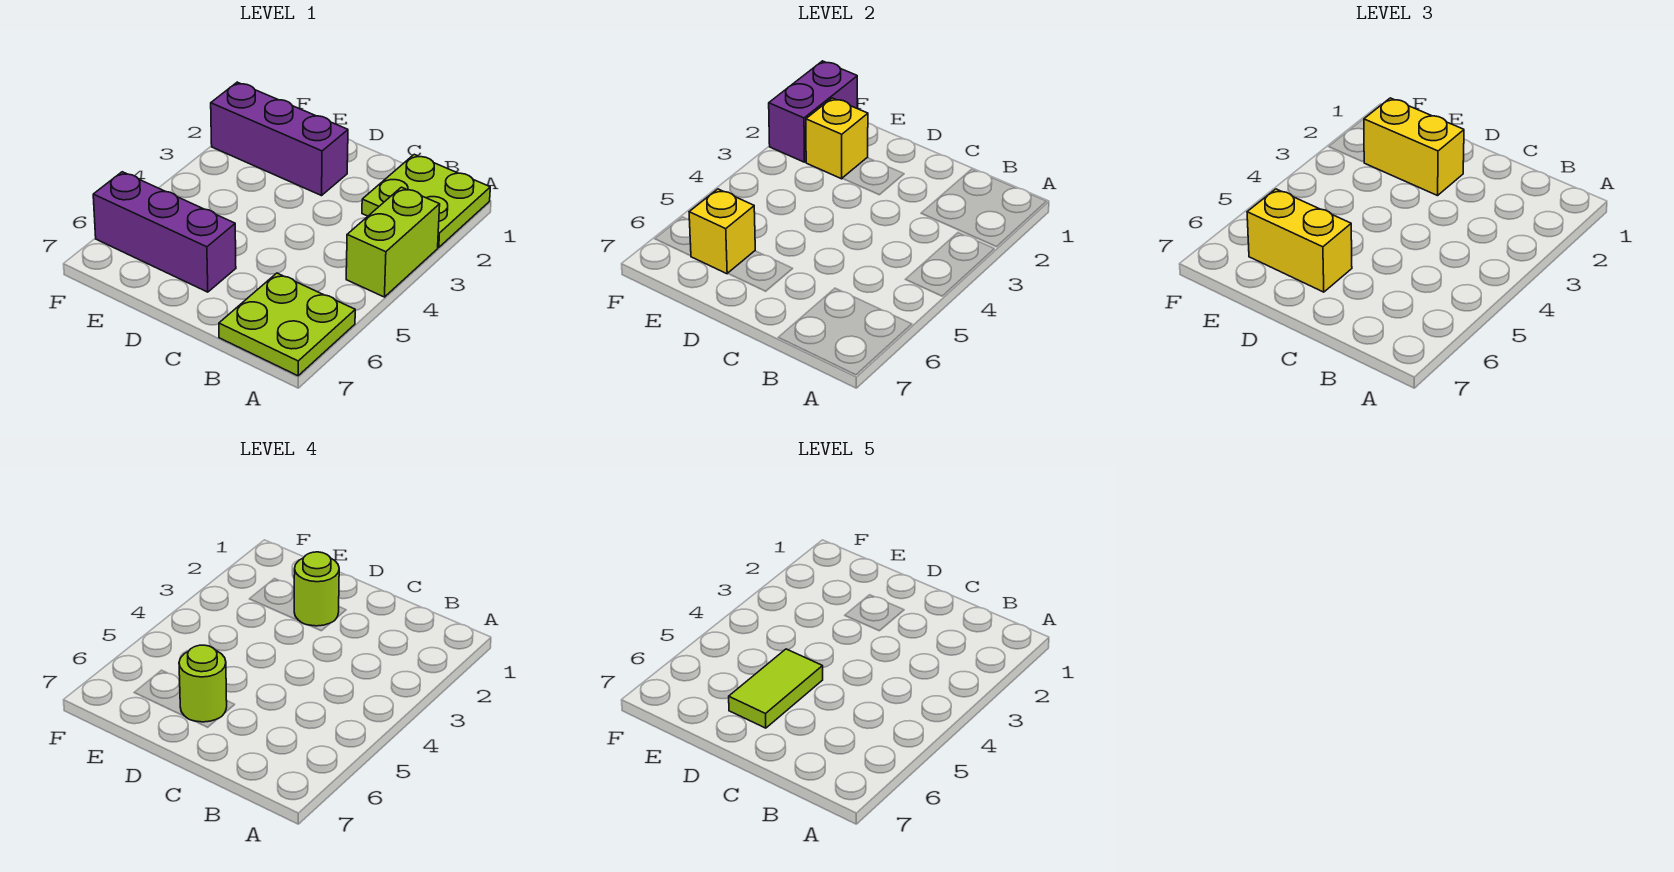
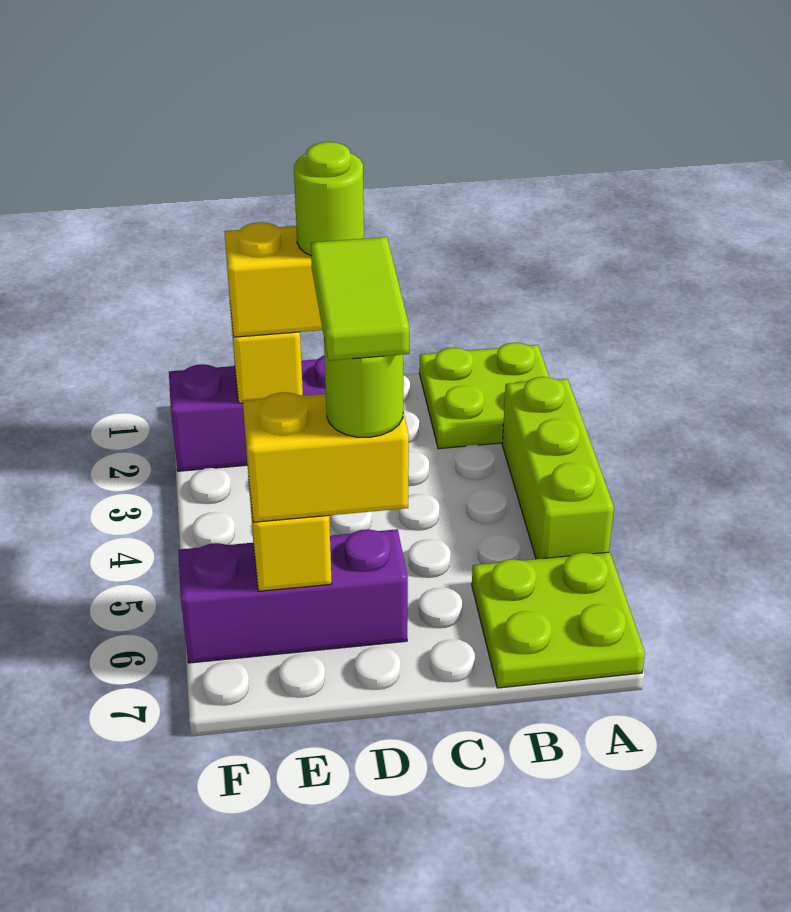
lime 1x2 brick [346,187,440,297] -> lime 1x3 brick [502,377,614,559]
purple 1x2 brick [769,61,857,162] -> none

